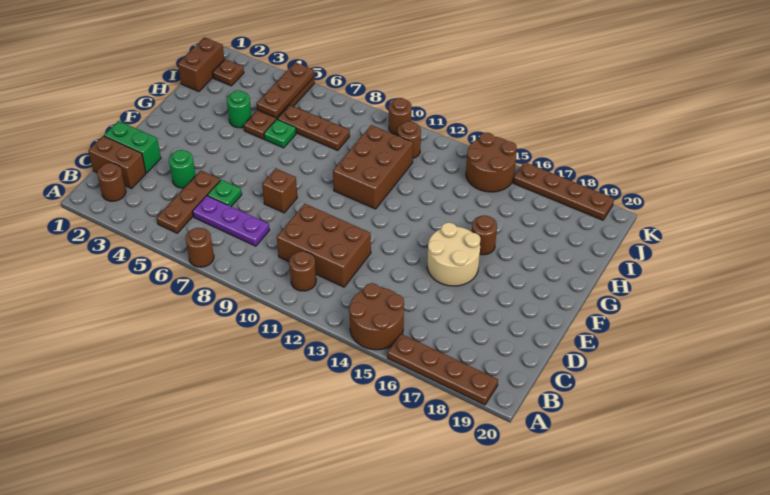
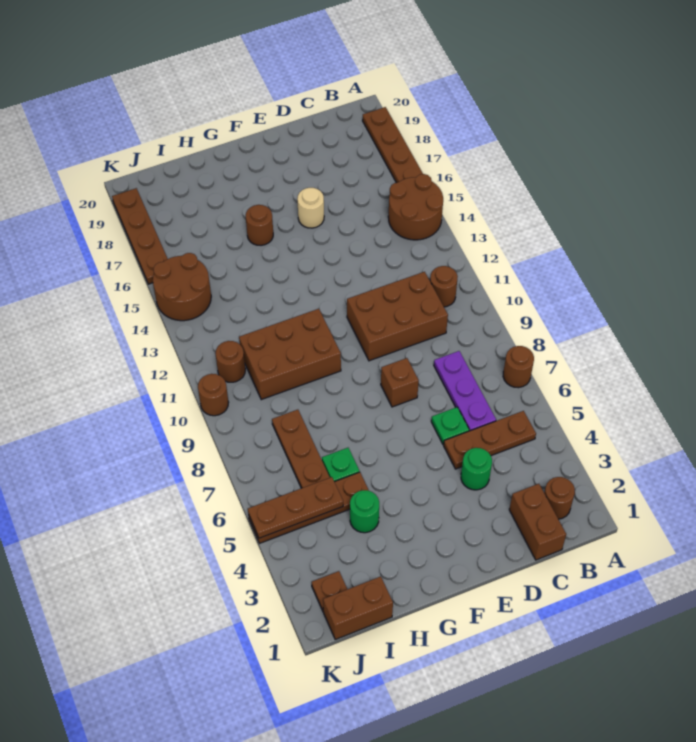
brown 2x3 brick [277,204,371,287] -> brown 2x3 brick turned to [347,272,448,361]
green 1x2 brick [104,121,161,173] -> none
tan 2x2 round brick [427,222,481,286] -> tan 1x1 round brick [297,188,324,228]

